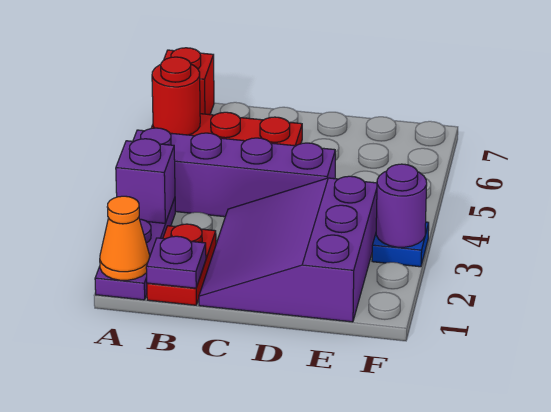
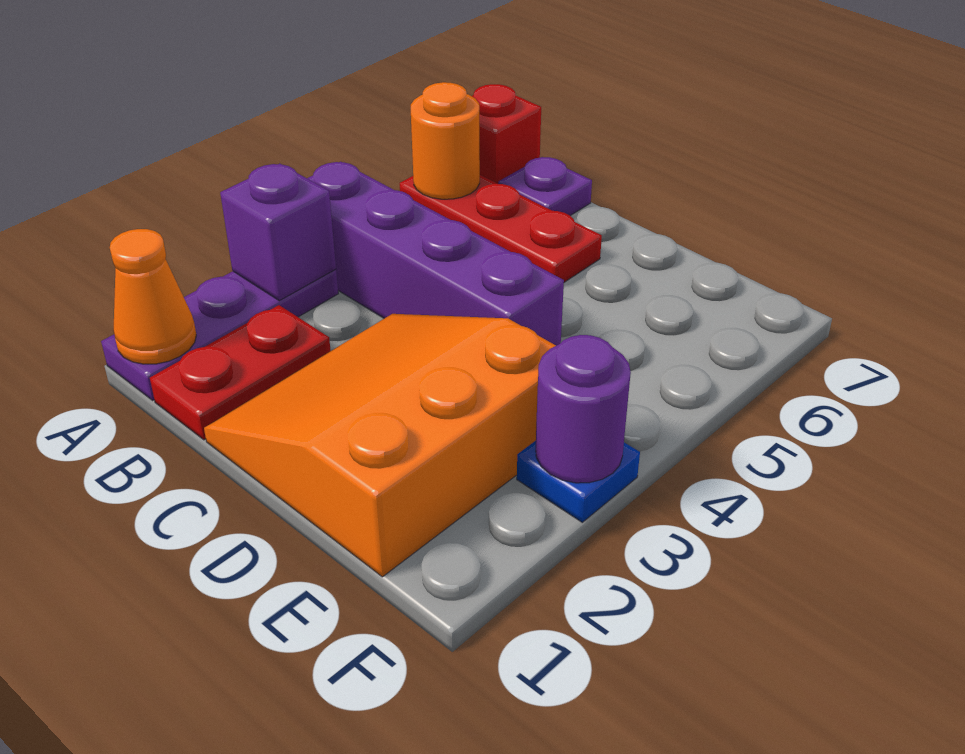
red 1x1 round brick [152,57,200,135] -> orange 1x1 round brick [411,82,480,199]
purple 1x1 plate [146,236,206,288] -> purple 1x1 plate moved to [498,157,592,216]
purple 3x3 slope [199,176,377,322] -> orange 3x3 slope [204,314,556,577]

